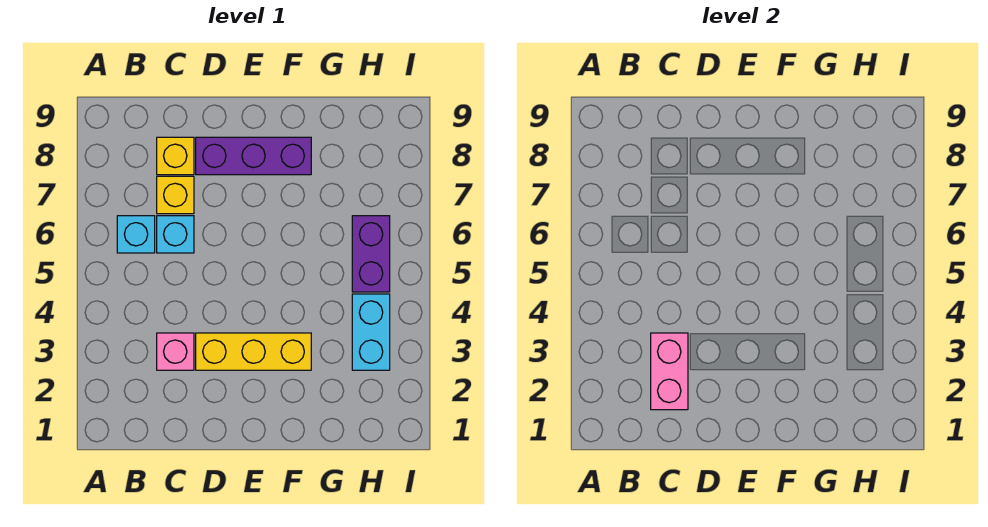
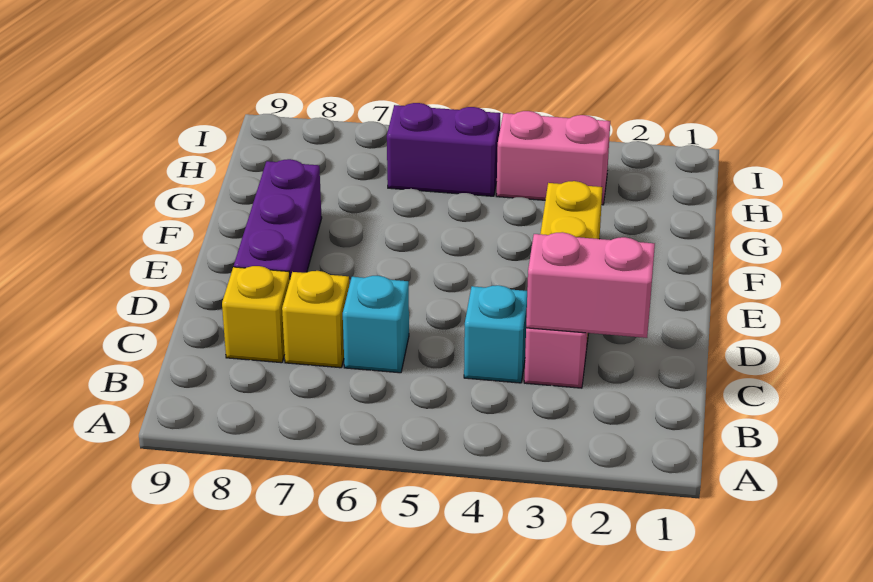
cyan 1x1 brick [117,216,155,253] -> cyan 1x1 brick moved to [464,285,527,383]
cyan 1x2 brick [352,294,390,370] -> pink 1x2 brick [496,111,610,205]

